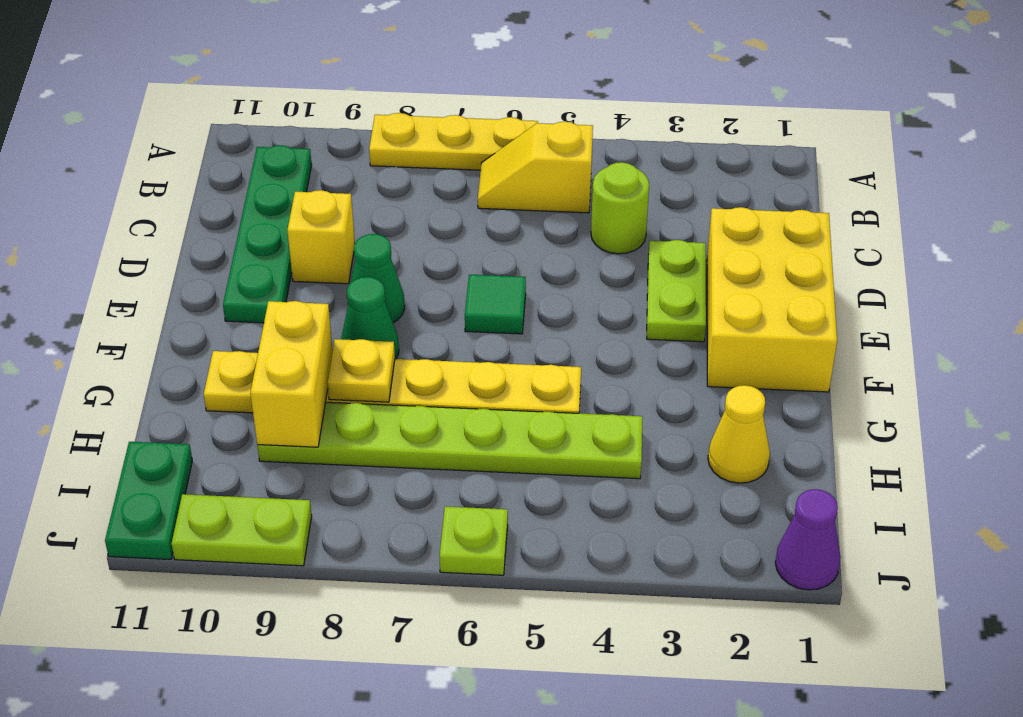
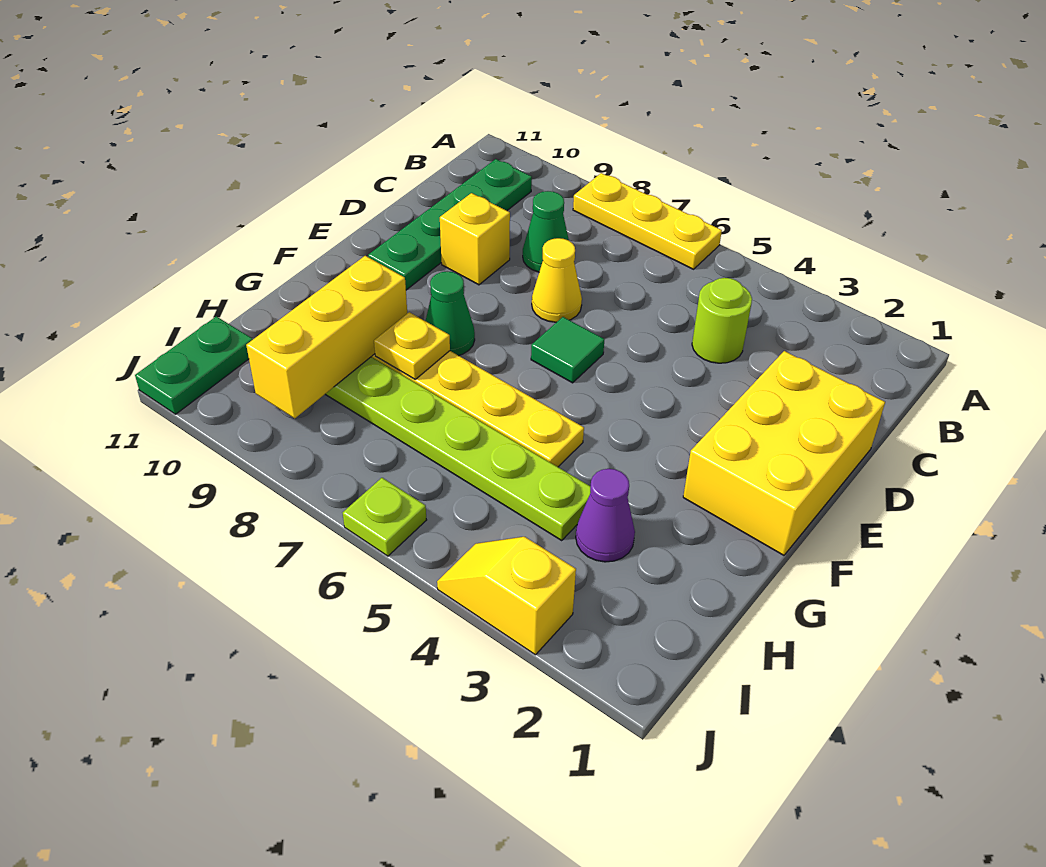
yellow 1x2 slope [478,122,593,213] -> yellow 1x2 slope moved to [437,537,576,655]
lime 1x2 plate [647,240,706,342] -> none
green 1x1 cone [347,234,405,323] -> green 1x1 cone moved to [523,191,569,272]
yellow 1x2 brick [250,301,333,447] -> yellow 1x3 brick [246,256,407,419]
yellow 1x1 cone [708,385,770,483] -> yellow 1x1 cone moved to [532,238,582,322]
purple 1x1 cone [775,489,841,590] -> purple 1x1 cone moved to [576,469,635,562]
lime 1x2 plate [172,494,312,566] -> none

